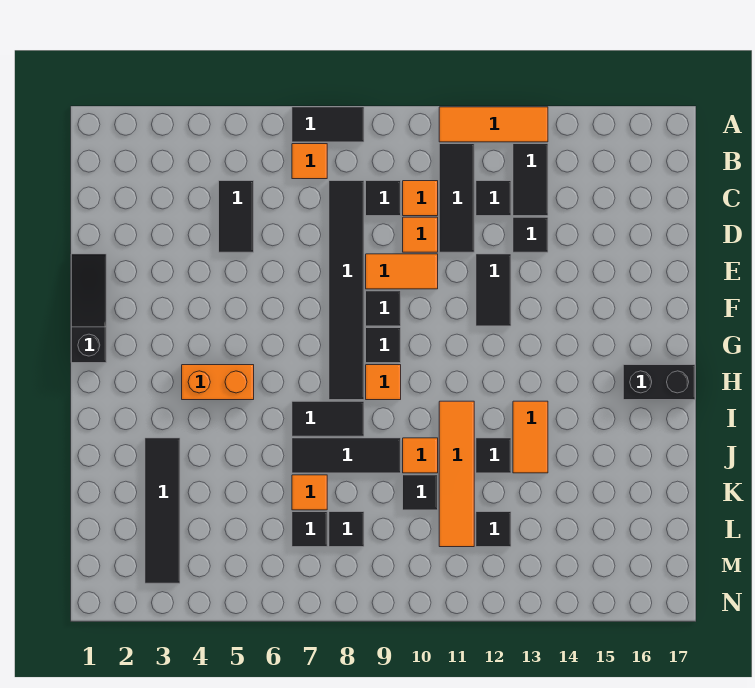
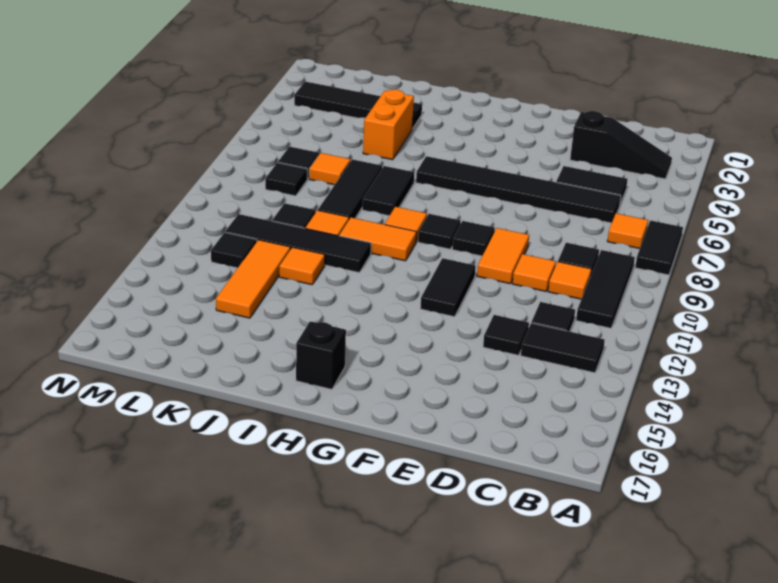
orange 1x3 tile [439,107,548,142] -> orange 1x3 tile moved to [216,240,290,318]
black 1x3 tile [439,144,474,252] -> black 1x3 tile turned to [576,250,635,328]
black 1x6 tile [329,181,364,400] -> black 1x6 tile moved to [416,156,621,223]
black 1x3 slope [71,254,106,363] -> black 1x3 slope moved to [570,111,672,179]
black 1x2 tile [476,254,511,326] -> black 1x2 tile turned to [420,258,476,317]
orange 1x2 brick [182,365,254,400] -> orange 1x2 brick moved to [363,89,414,160]
black 1x2 brick [623,365,695,400] -> black 1x1 brick [296,321,346,389]
orange 1x4 tile [439,401,474,547] -> black 1x4 tile [225,214,371,273]
orange 1x2 tile [513,401,548,473] -> orange 1x2 tile moved to [339,218,417,261]
black 1x1 tile [476,438,511,473] -> orange 1x1 tile [279,247,325,285]

